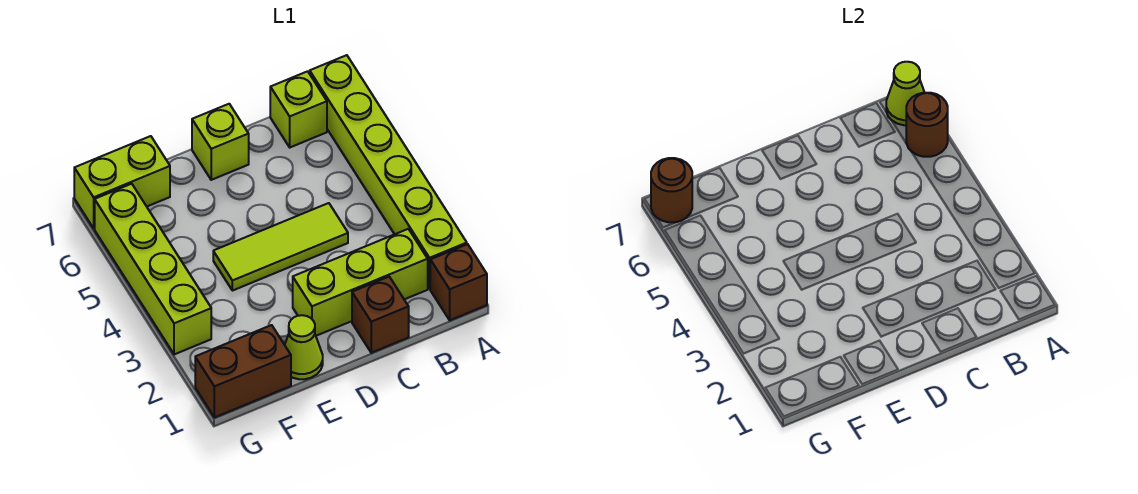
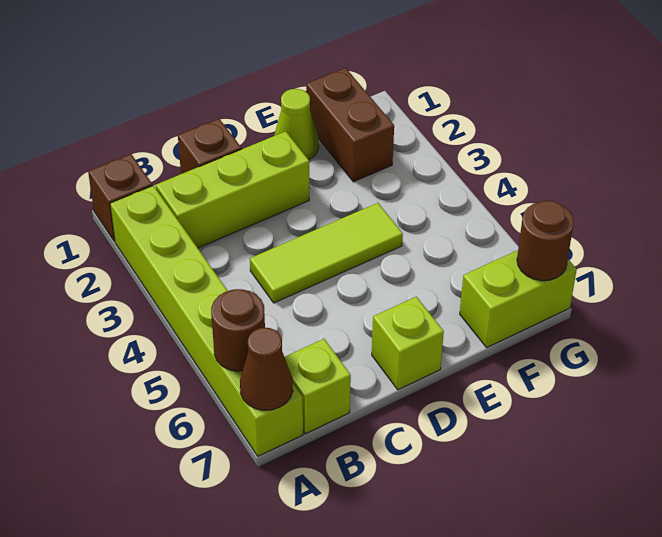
lime 1x1 cone [886,62,925,125] -> brown 1x1 cone [240,328,293,410]
brown 1x2 brick [195,325,291,417] -> brown 1x2 brick turned to [306,68,394,182]
lime 1x4 brick [95,184,211,354] -> none

